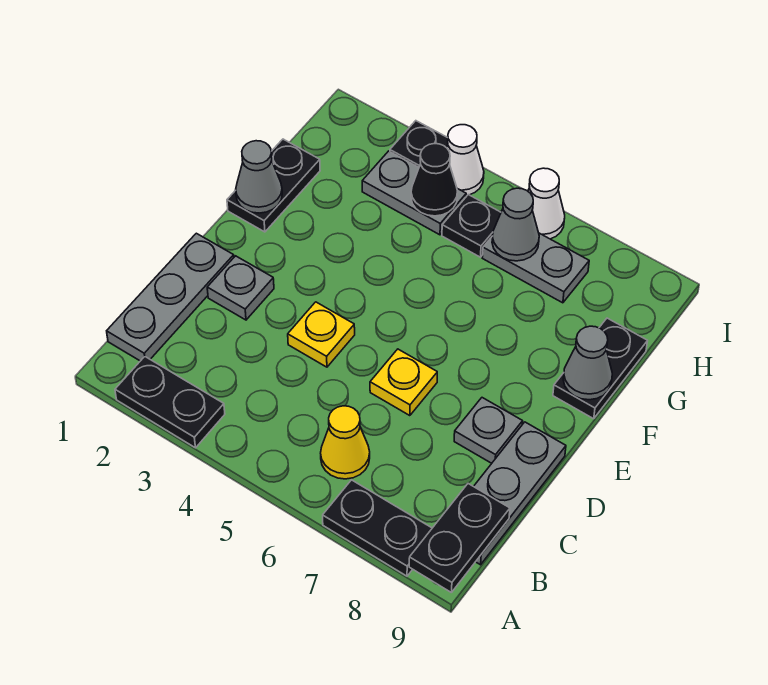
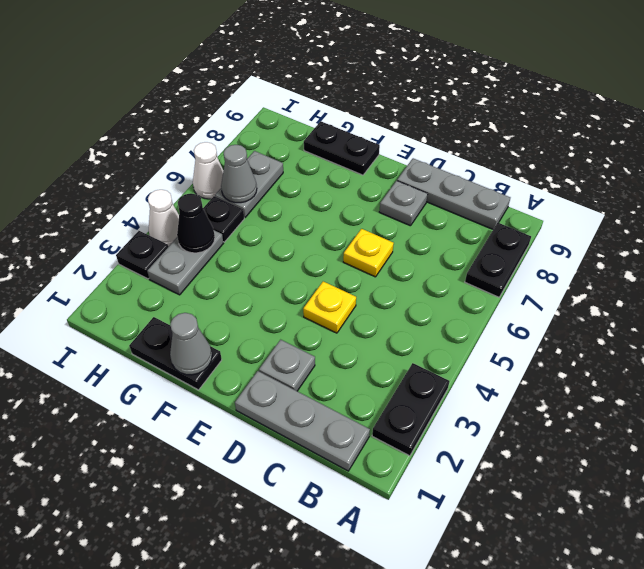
black 1x2 plate [409,484,510,593] -> none
yellow 1x1 cone [321,406,370,479] -> none
grey 1x1 cone [563,326,612,400] -> none

